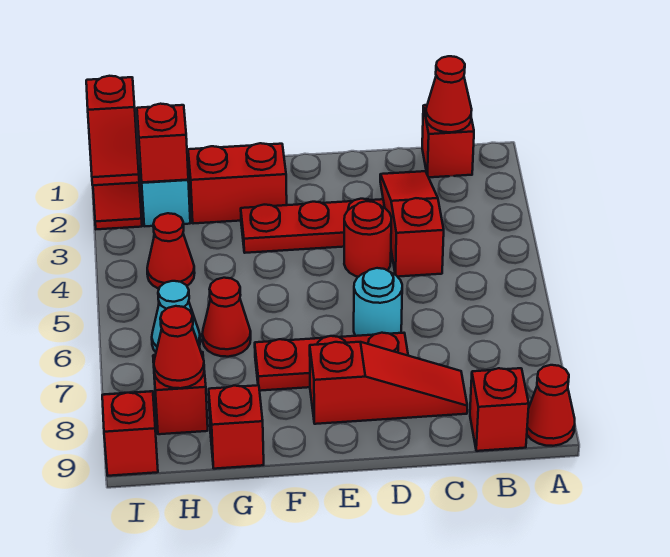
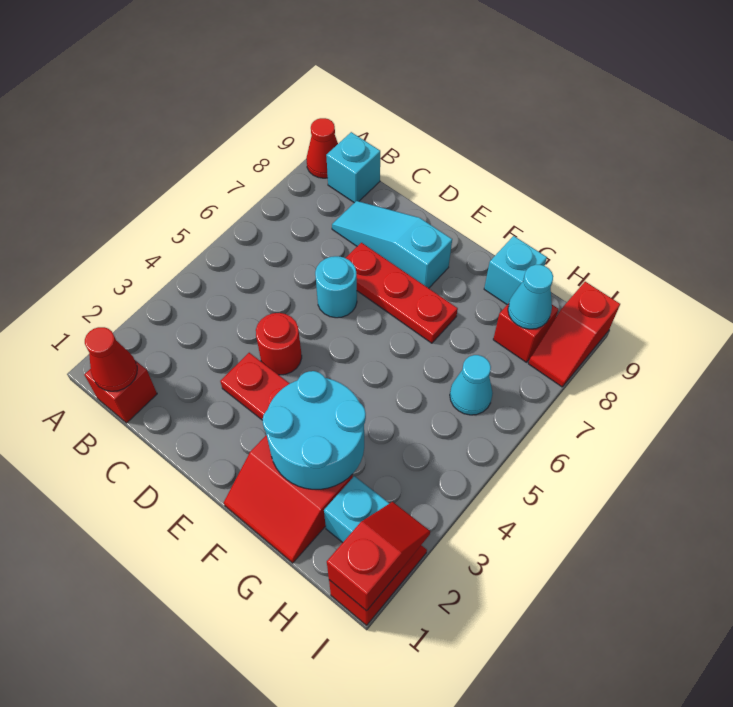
red 1x1 brick [470,368,529,451] -> cyan 1x1 brick [326,132,380,203]
red 1x3 slope [380,171,444,277] -> none
red 1x3 slope [310,342,467,424] -> cyan 1x3 slope [332,201,452,288]
none -> cyan 2x2 round brick [262,371,366,489]
red 1x1 cone [202,278,251,357] -> none
red 1x1 brick [209,385,264,469] -> cyan 1x1 brick [484,236,547,304]
red 1x1 brick [137,104,188,182] -> none
red 1x1 cone [147,213,195,289] -> none
red 1x1 cone [154,306,204,388] -> cyan 1x1 cone [508,265,553,329]

